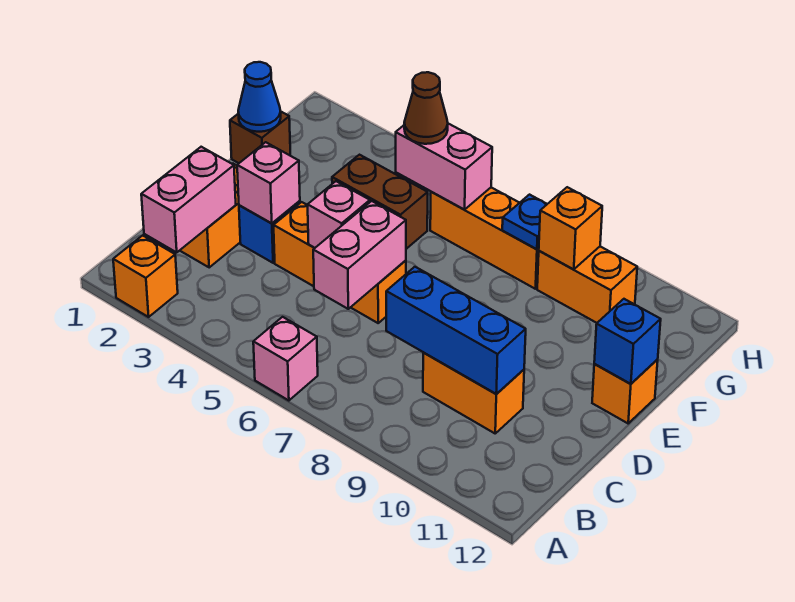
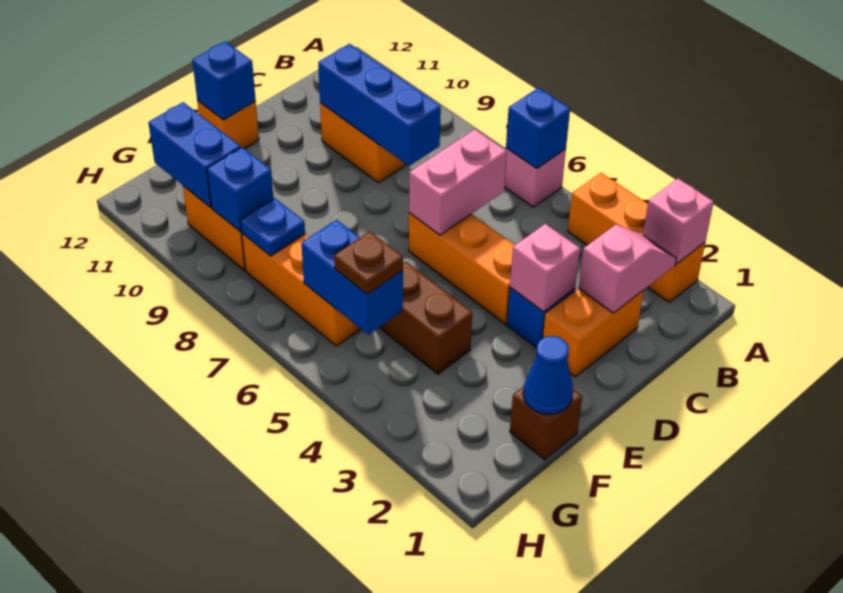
orange 1x1 brick [113,235,178,317] -> orange 1x3 brick [568,173,705,302]
none -> blue 1x1 brick [506,88,570,168]
pink 1x2 brick [141,147,236,252] -> pink 1x2 slope [579,225,676,313]
pink 1x1 brick [308,181,370,248] -> pink 1x1 brick moved to [643,179,714,264]
pink 1x2 brick [396,124,492,210] -> blue 1x2 brick [301,220,403,335]
brown 1x1 cone [404,72,448,144] -> brown 1x1 plate [334,232,403,295]
orange 1x1 brick [539,187,602,269] -> blue 1x1 brick [207,147,273,231]
none -> blue 1x2 brick [148,102,241,207]

